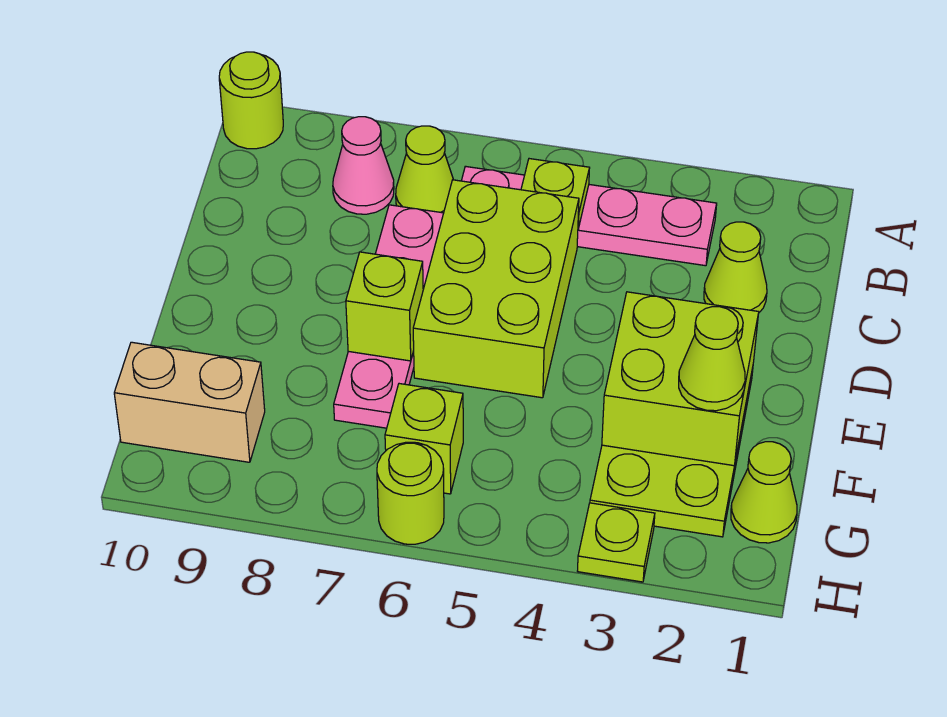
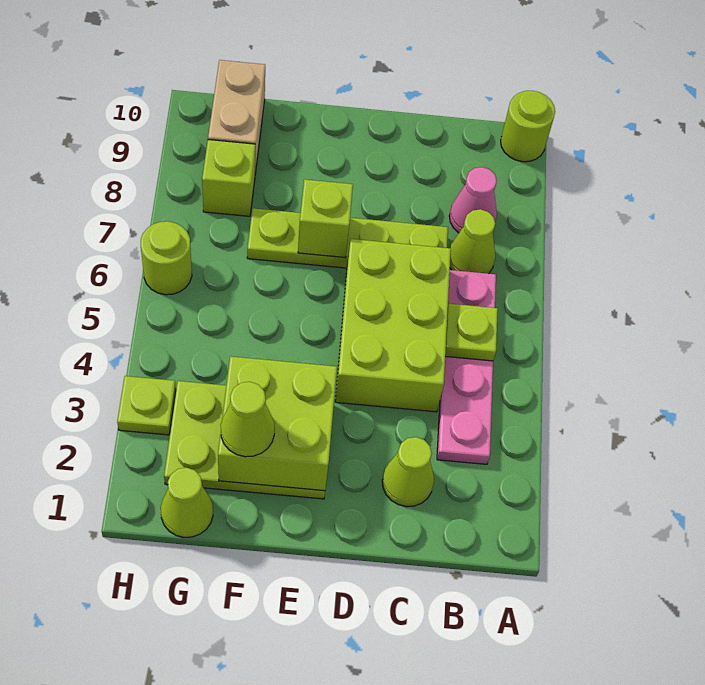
lime 2x3 brick [413,180,579,398] -> lime 2x3 brick turned to [335,239,451,412]
pink 1x4 plate [334,205,444,428] -> lime 1x4 plate [247,208,448,268]
lime 1x1 brick [385,384,463,494] -> lime 1x1 brick moved to [202,140,255,216]

